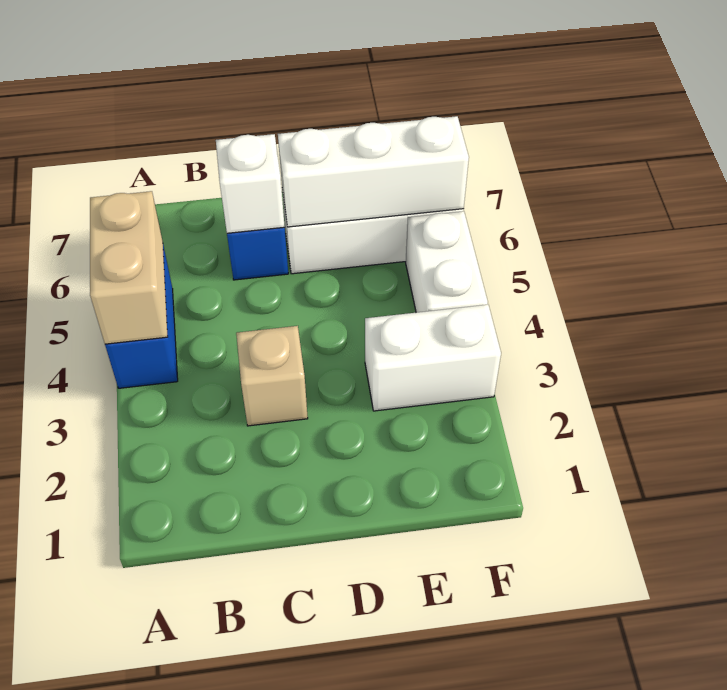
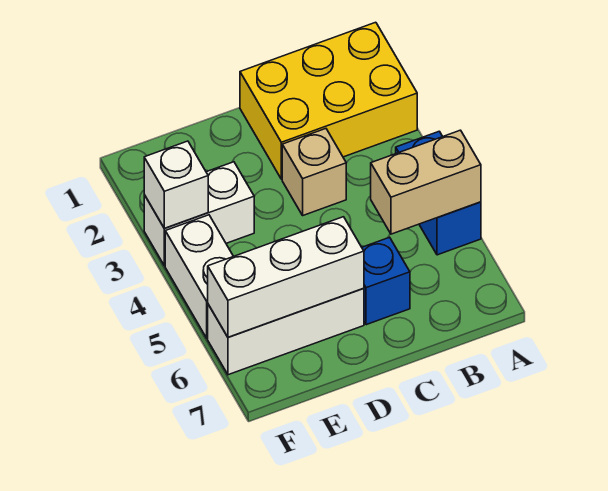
none -> yellow 2x3 brick [240,22,417,179]
tan 1x2 brick [90,191,168,344] -> tan 1x2 brick turned to [371,130,481,234]
white 1x1 brick [216,134,285,233] -> white 1x1 brick moved to [144,141,208,228]

